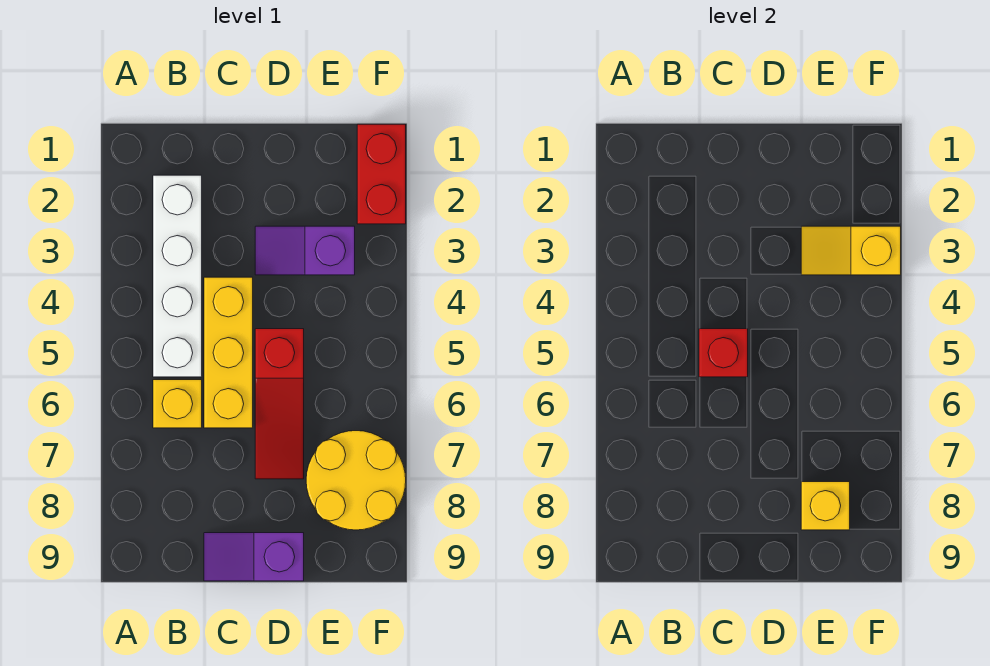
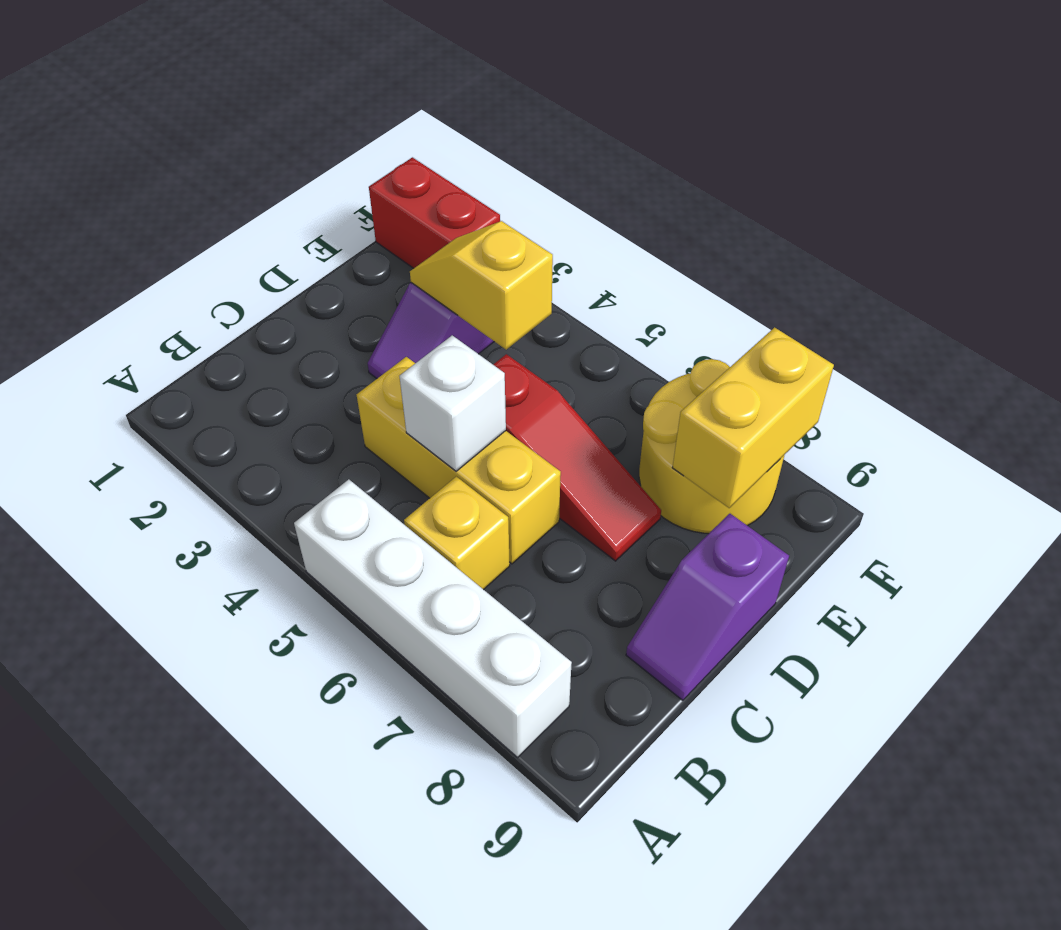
white 1x4 brick [153,175,202,377] -> white 1x4 brick moved to [294,479,572,757]
red 1x1 brick [699,329,748,377] -> white 1x1 brick [400,335,506,471]
yellow 1x2 slope [801,226,901,275] -> yellow 1x2 slope turned to [410,221,553,350]
yellow 1x1 brick [801,482,850,530] -> yellow 1x2 brick [672,327,834,508]

